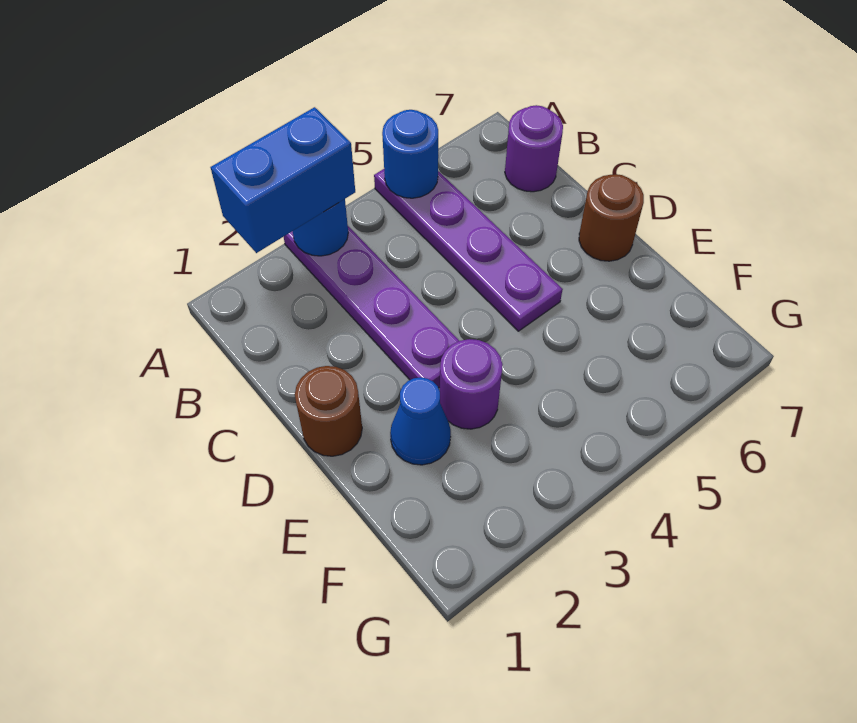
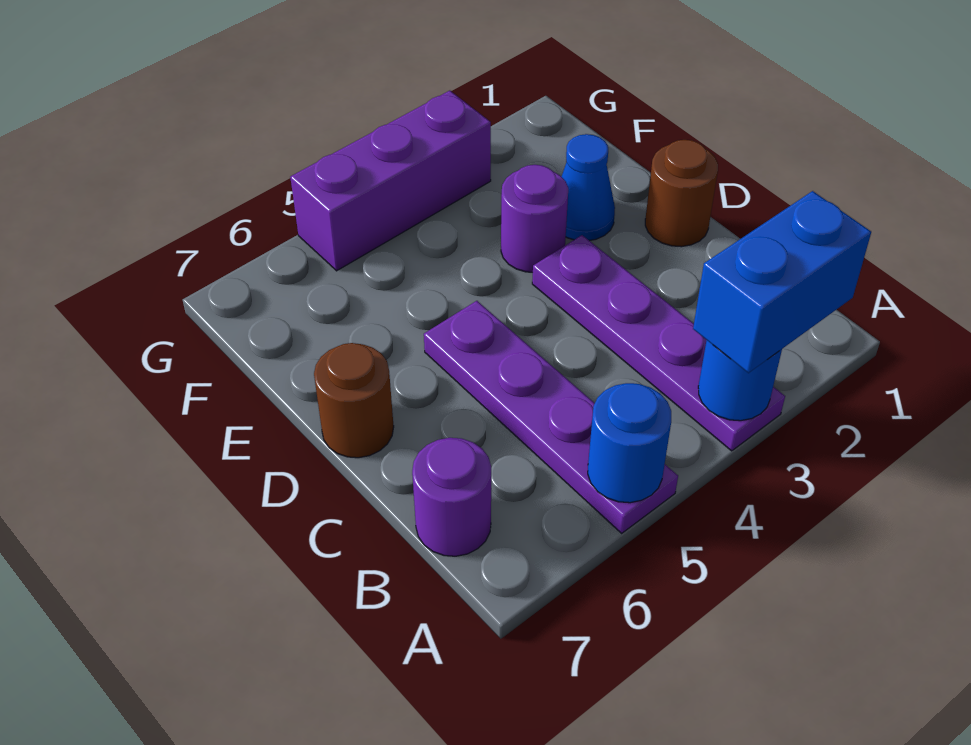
none -> purple 1x3 brick [290,91,491,271]

